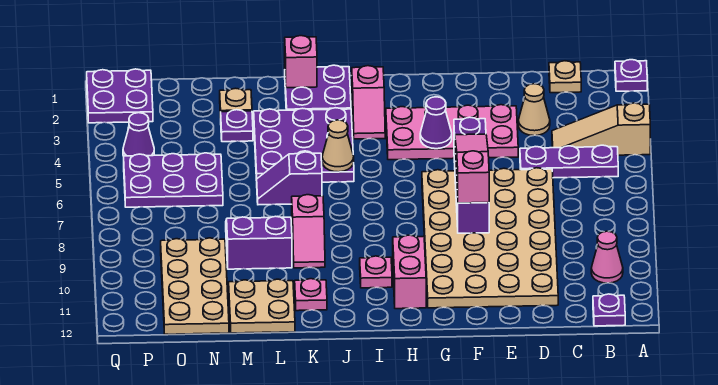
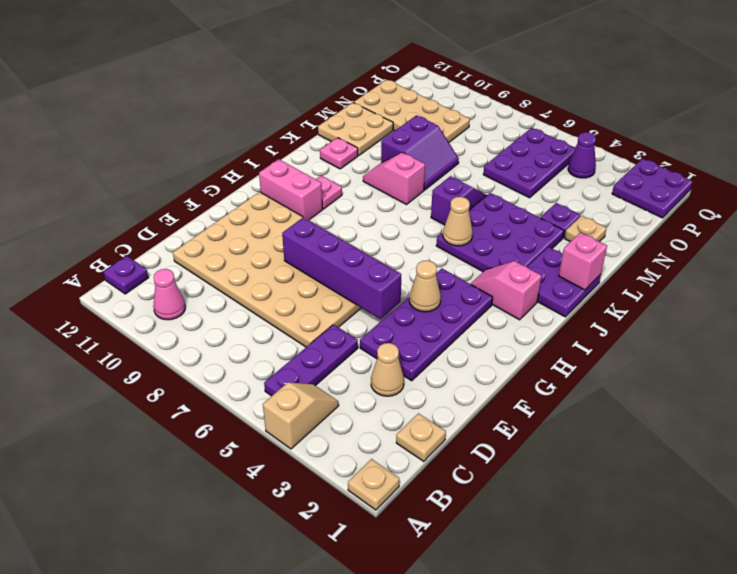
purple 1x1 plate [615,60,647,91] -> tan 1x1 plate [348,459,399,510]
tan 1x3 slope [552,103,650,155] -> tan 1x2 slope [263,382,339,449]
pink 2x4 plate [386,105,518,160] -> purple 2x4 plate [360,269,493,381]
pink 1x3 slope [455,134,489,203] -> none
purple 1x1 cone [420,97,452,149] -> tan 1x1 cone [409,260,441,312]

